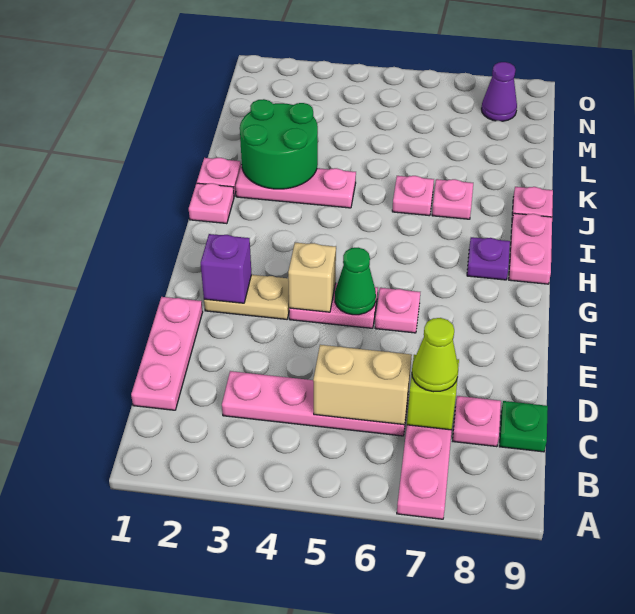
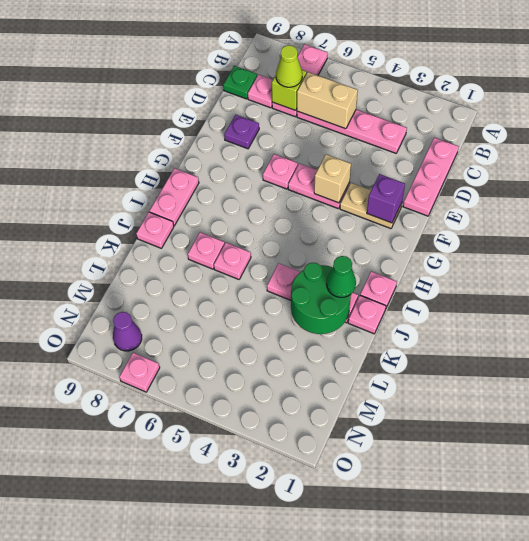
green 1x1 cone [335,248,376,315] -> green 1x1 cone moved to [327,256,356,297]
purple 1x1 plate [467,237,510,280] -> purple 1x1 plate moved to [224,115,259,149]
none -> pink 1x1 plate [119,353,160,392]

